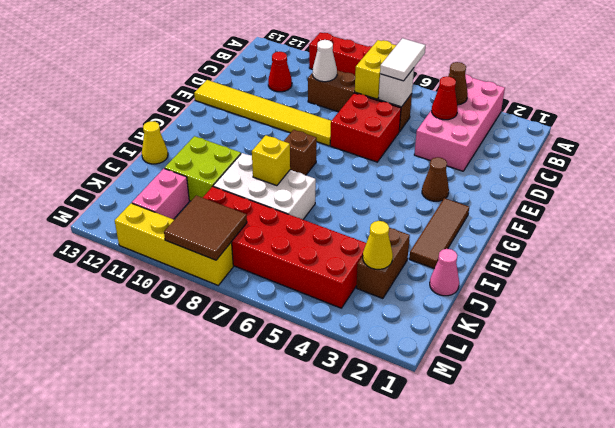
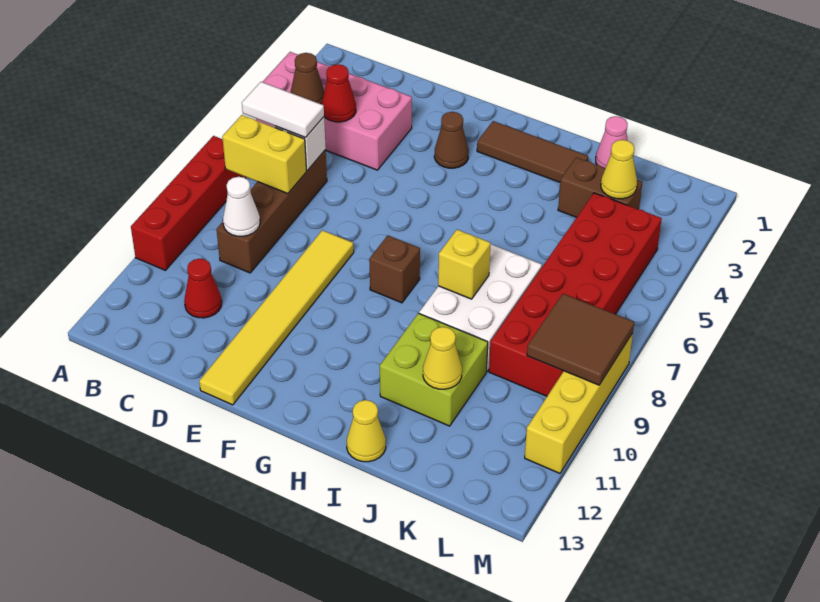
red 2x2 brick [330,93,401,162] -> none
none -> yellow 1x1 cone [423,327,462,389]
pink 1x2 brick [132,169,189,219] -> none

